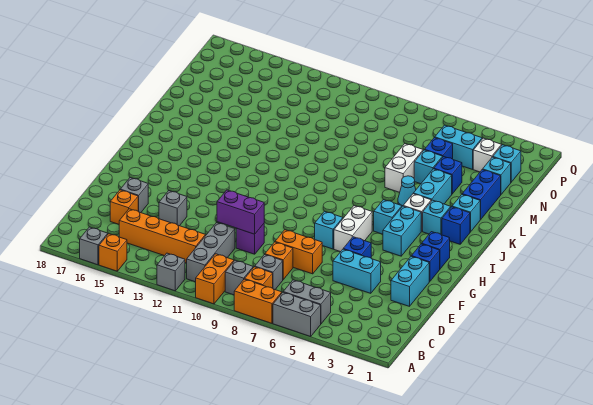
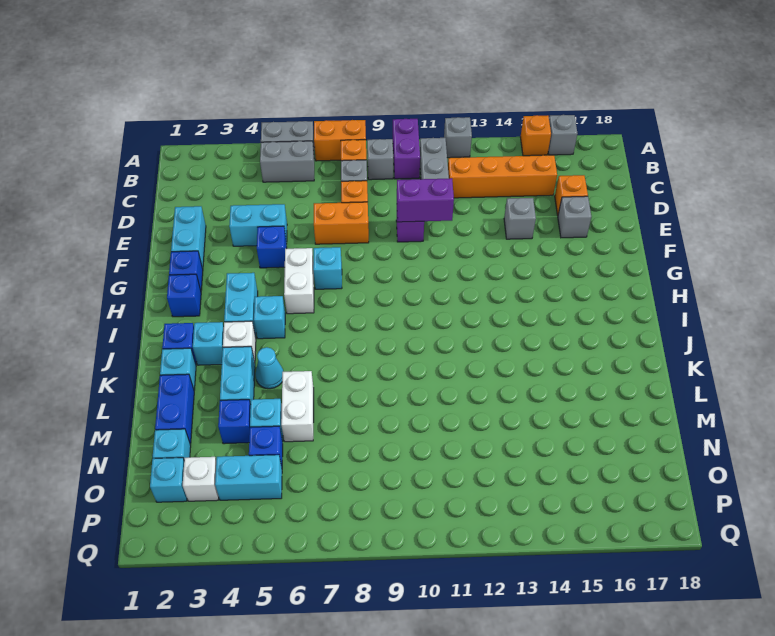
orange 1x2 brick [196,254,234,304] -> purple 1x2 brick [393,119,420,179]

